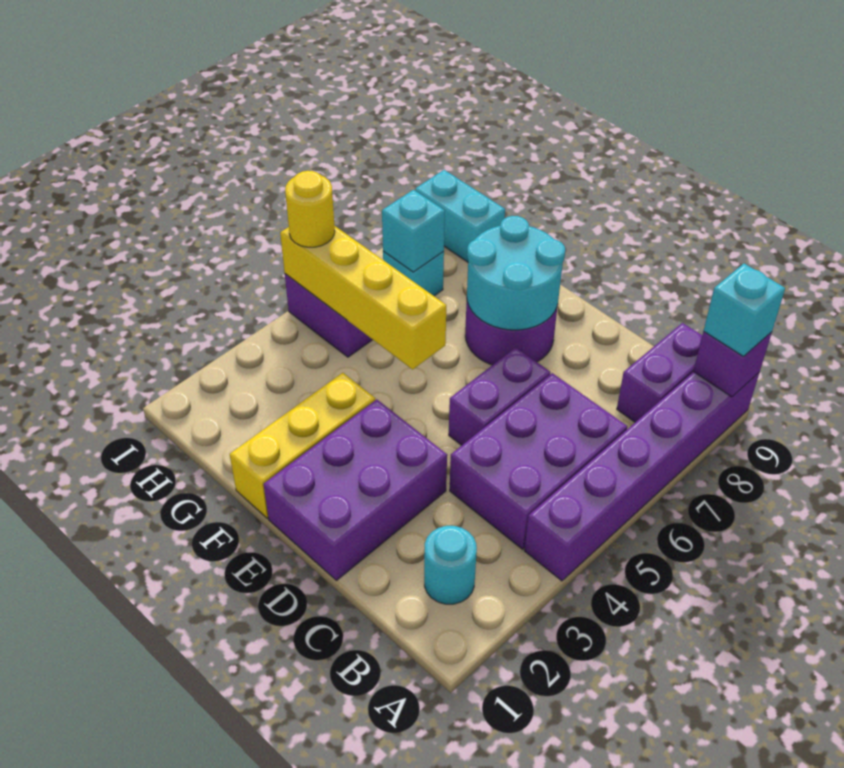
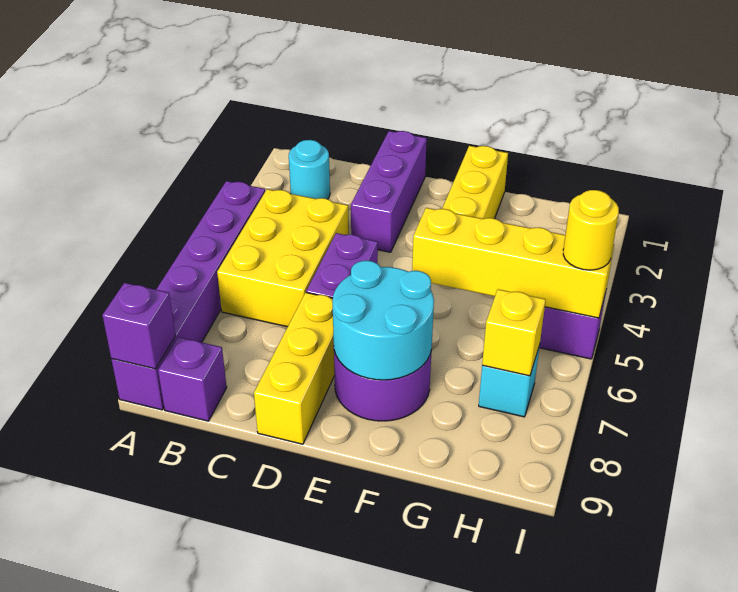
cyan 1x1 brick [704,264,785,357] -> none
purple 2x3 brick [450,373,627,549] -> yellow 2x3 brick [217,189,349,327]
purple 1x2 brick [617,323,702,422] -> purple 1x1 brick [158,337,227,421]
purple 2x3 brick [263,400,447,581] -> purple 1x3 brick [351,131,427,252]
none -> yellow 1x3 brick [254,293,335,444]
cyan 1x1 brick [382,190,445,272] -> yellow 1x1 brick [482,289,546,376]
cyan 1x2 brick [415,170,505,262] -> none

